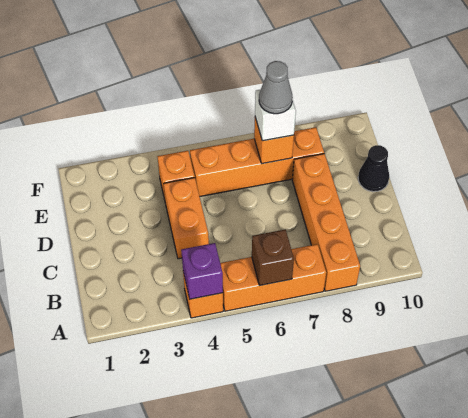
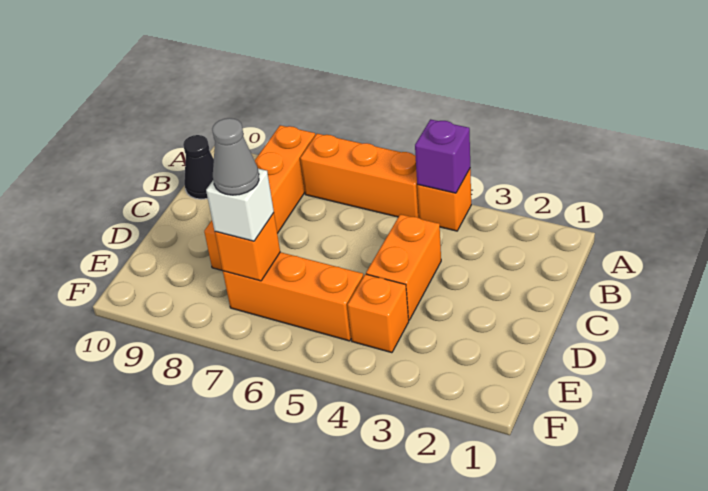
brown 1x1 brick [252,230,294,286] -> none
black 1x1 cone [358,145,389,192] -> black 1x1 cone moved to [183,135,214,199]
orange 1x4 brick [190,127,324,196] -> orange 1x3 brick [223,252,363,341]

